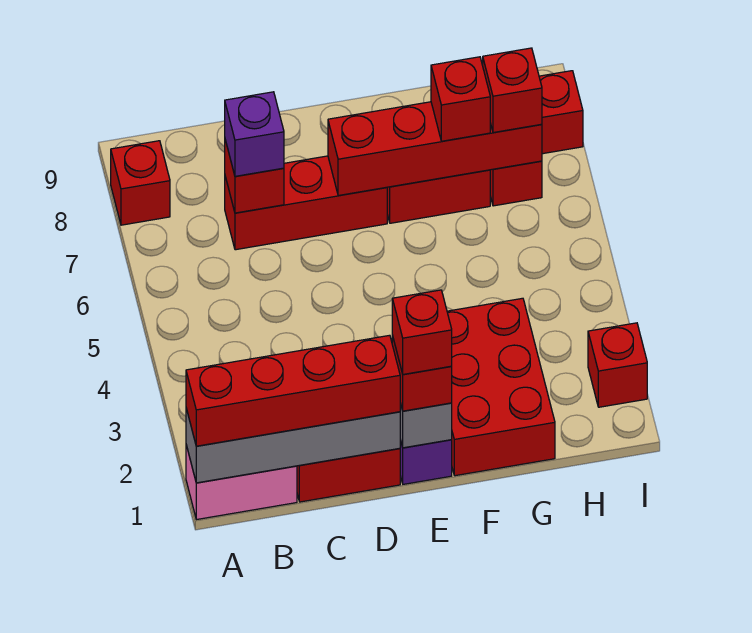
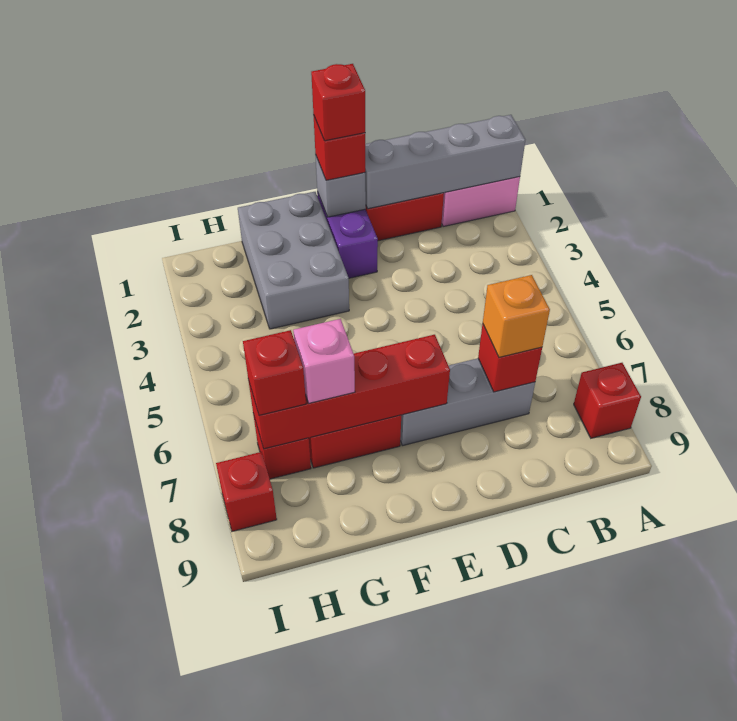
red 1x4 brick [186,335,400,446] -> none
red 1x3 brick [225,156,387,250] -> grey 1x3 brick [400,358,535,446]
purple 1x1 brick [225,92,284,176] -> orange 1x1 brick [483,275,550,357]
red 2x3 brick [447,298,555,476] -> grey 2x3 brick [238,192,349,329]
red 1x1 brick [431,57,490,141] -> pink 1x1 brick [293,319,355,403]
red 1x1 brick [588,323,647,407] -> none

